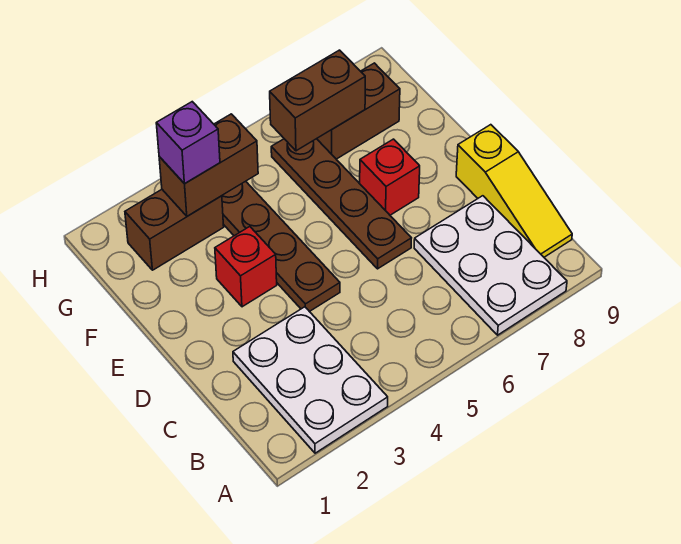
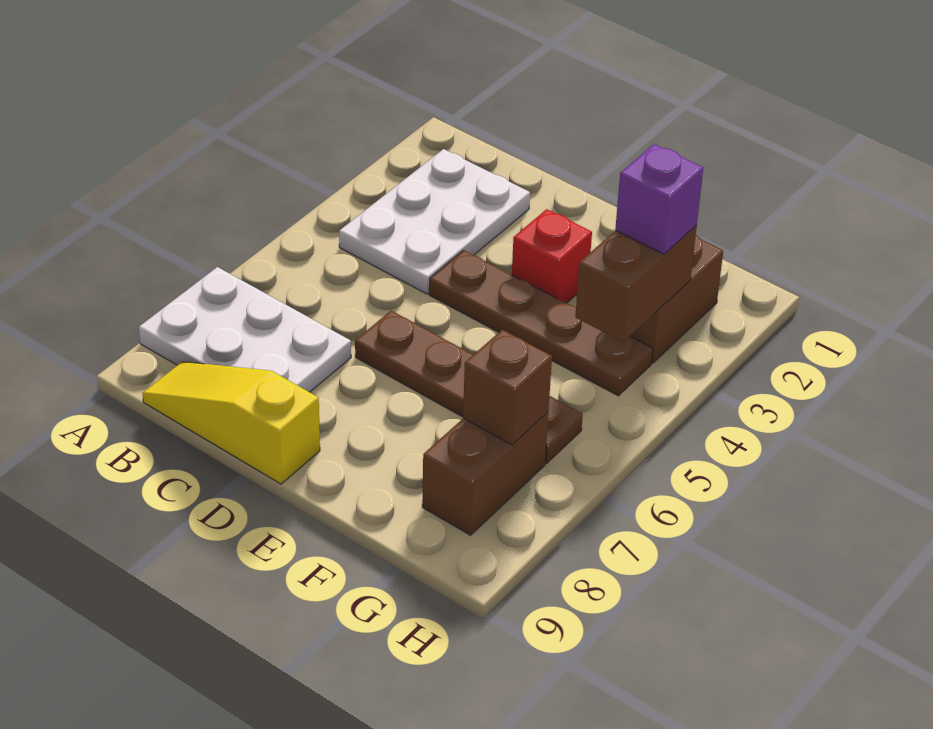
white 2x3 plate [233,307,388,453] -> white 2x3 plate turned to [339,149,530,294]
red 1x1 brick [360,139,420,215] -> none
brown 1x2 brick [270,50,365,151] -> brown 1x1 brick [463,330,552,445]

